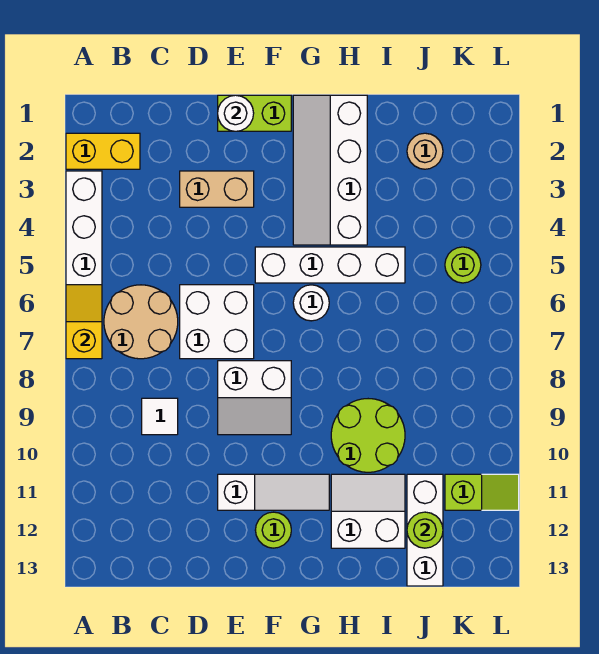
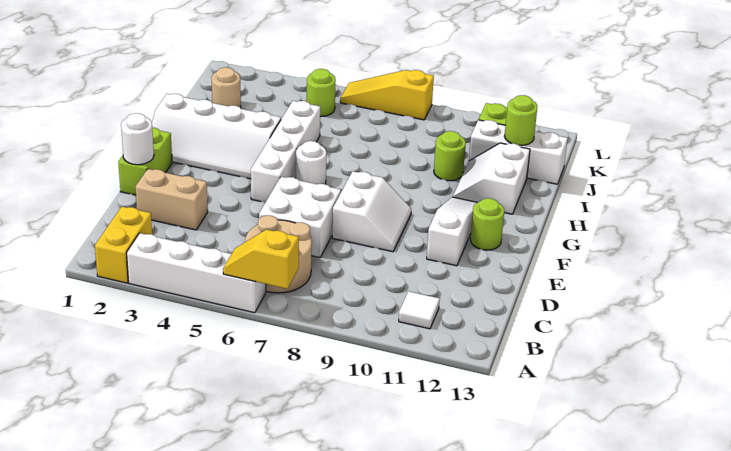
white 1x1 tile [142,398,178,435] -> white 1x1 tile moved to [399,291,440,329]
tan 1x2 brick [180,171,254,207] -> tan 1x2 brick turned to [135,169,208,230]
lime 2x2 round brick [331,399,405,472] -> lime 1x1 round brick [434,131,466,181]
none -> yellow 1x3 slope [340,70,434,120]

